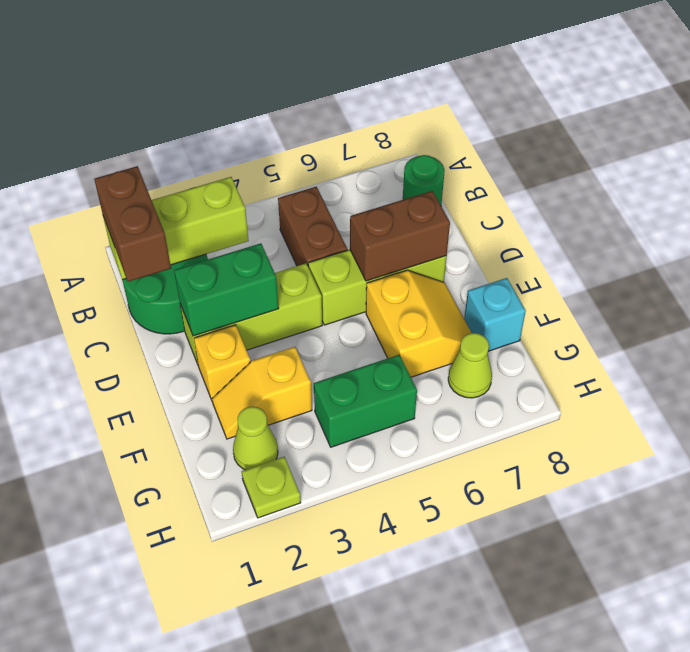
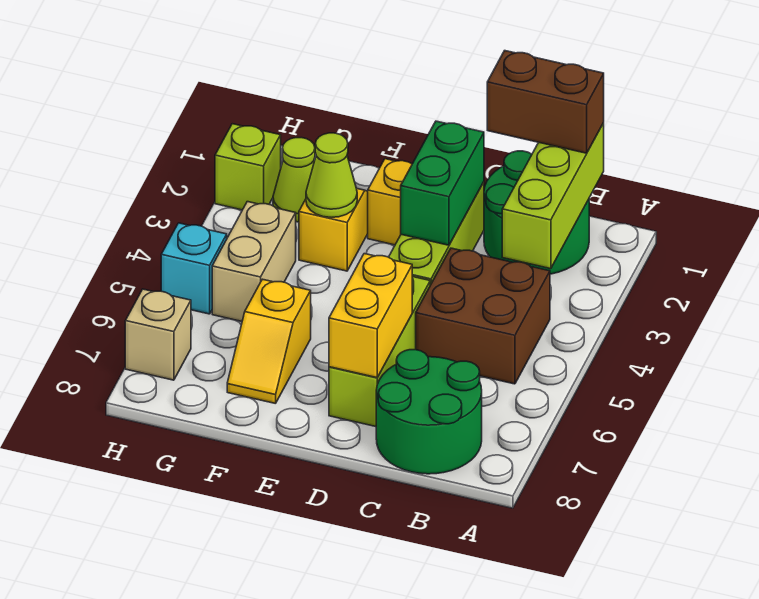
brown 1x2 brick [278,187,347,266] -> brown 2x2 brick [416,248,550,384]
green 1x1 round brick [403,155,445,205] -> green 2x2 round brick [376,350,482,474]
brown 1x2 brick [350,191,450,281] -> yellow 1x2 brick [329,254,412,378]
yellow 2x2 slope [366,270,471,377] -> yellow 1x2 slope [227,279,311,404]
cyan 1x1 brick [464,278,526,351] -> cyan 1x1 brick moved to [161,223,227,314]
green 1x2 brick [314,355,417,447] -> tan 1x2 brick [212,202,296,321]
lime 1x1 cone [448,333,492,398] -> lime 1x1 cone moved to [306,133,357,217]
lime 1x1 plate [242,457,301,518] -> lime 1x1 brick [215,124,281,210]
none -> tan 1x1 brick [125,289,191,380]

